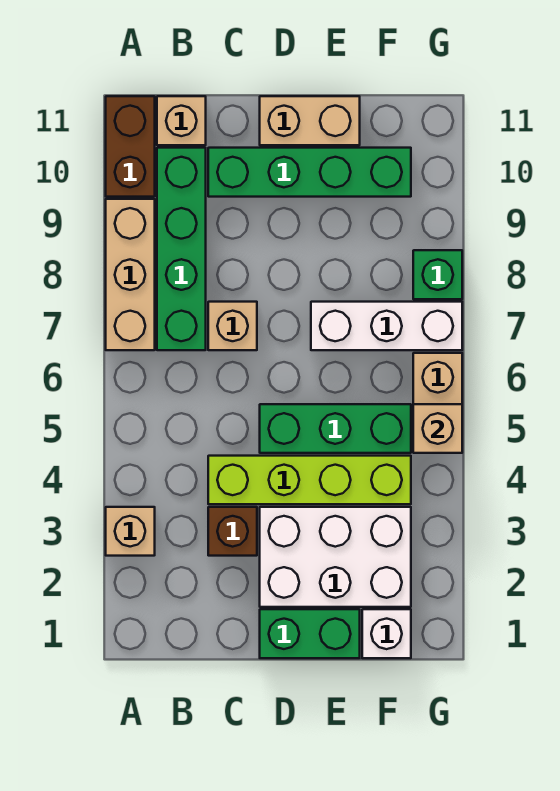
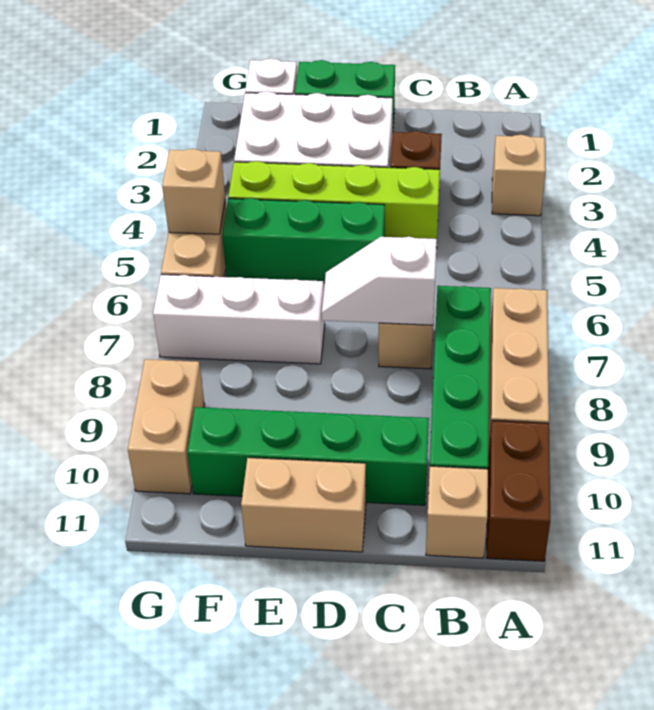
none -> white 1x2 slope [322,237,437,325]
green 1x1 brick [413,250,462,299] -> none
none -> tan 1x2 brick [128,359,204,494]

